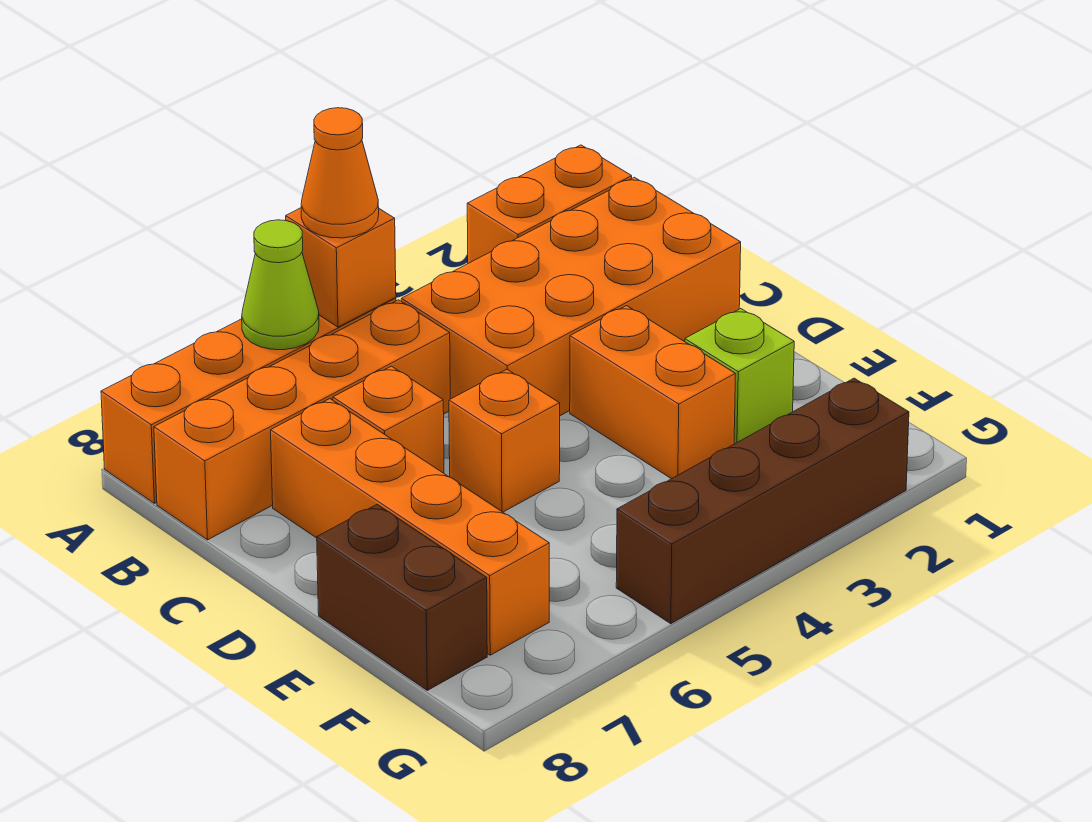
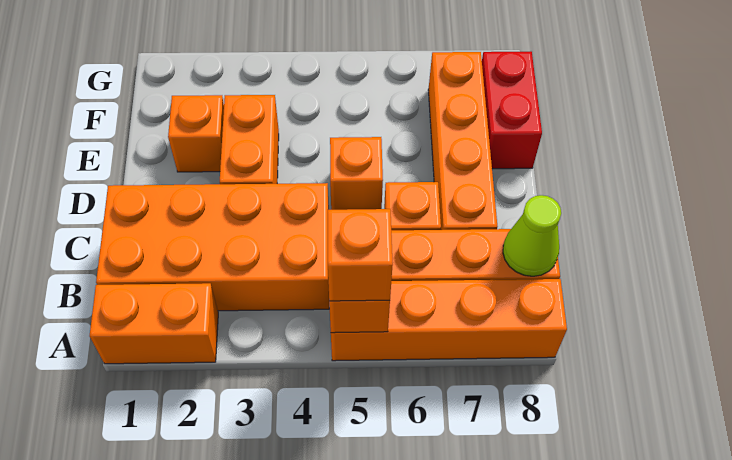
orange 1x1 cone [301,108,379,238] -> orange 1x1 brick [328,209,393,301]
lime 1x1 cone [242,220,319,350] -> lime 1x1 cone moved to [503,195,561,276]
lime 1x1 brick [685,309,794,444] -> orange 1x1 brick [168,95,224,172]
brown 1x2 brick [317,505,487,690] -> red 1x2 brick [482,51,542,169]
brown 1x4 brick [616,378,909,624] -> none

